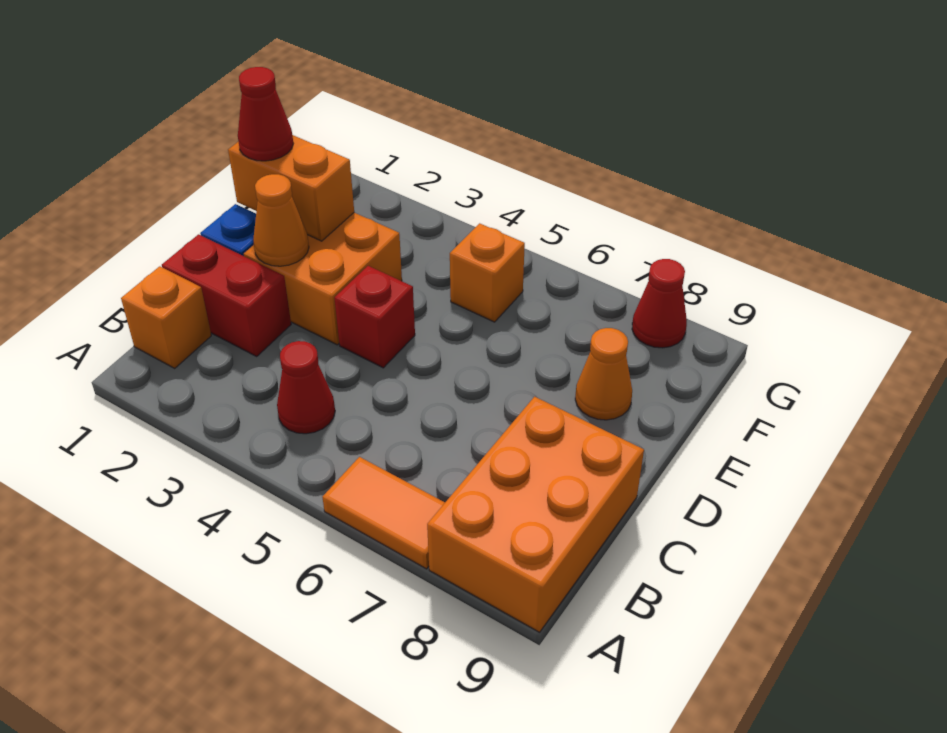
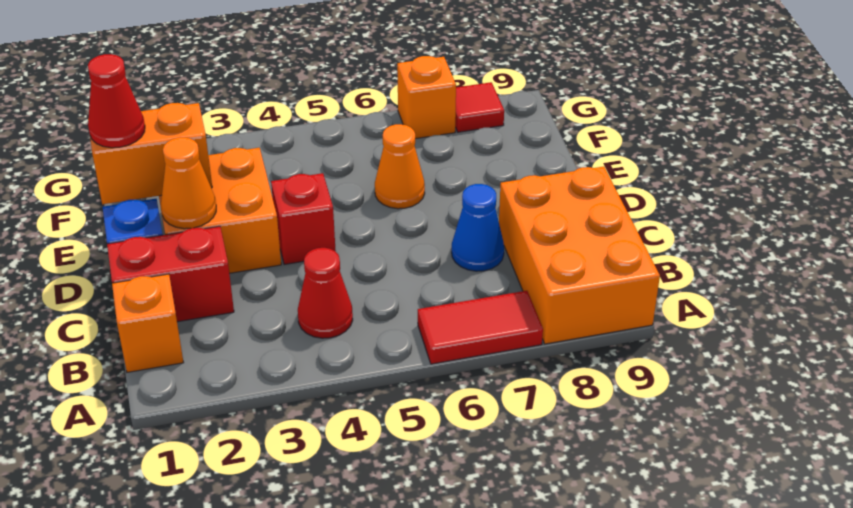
orange 1x2 tile [322,457,445,569] -> red 1x2 tile [418,291,543,364]
none -> blue 1x1 cone [452,184,504,271]
orange 1x1 cone [575,328,632,420] -> orange 1x1 cone moved to [375,124,425,209]
orange 1x1 brick [450,223,525,322] -> orange 1x1 brick moved to [397,56,456,139]
red 1x1 cone [632,259,687,348] -> red 1x1 tile [455,82,504,132]

